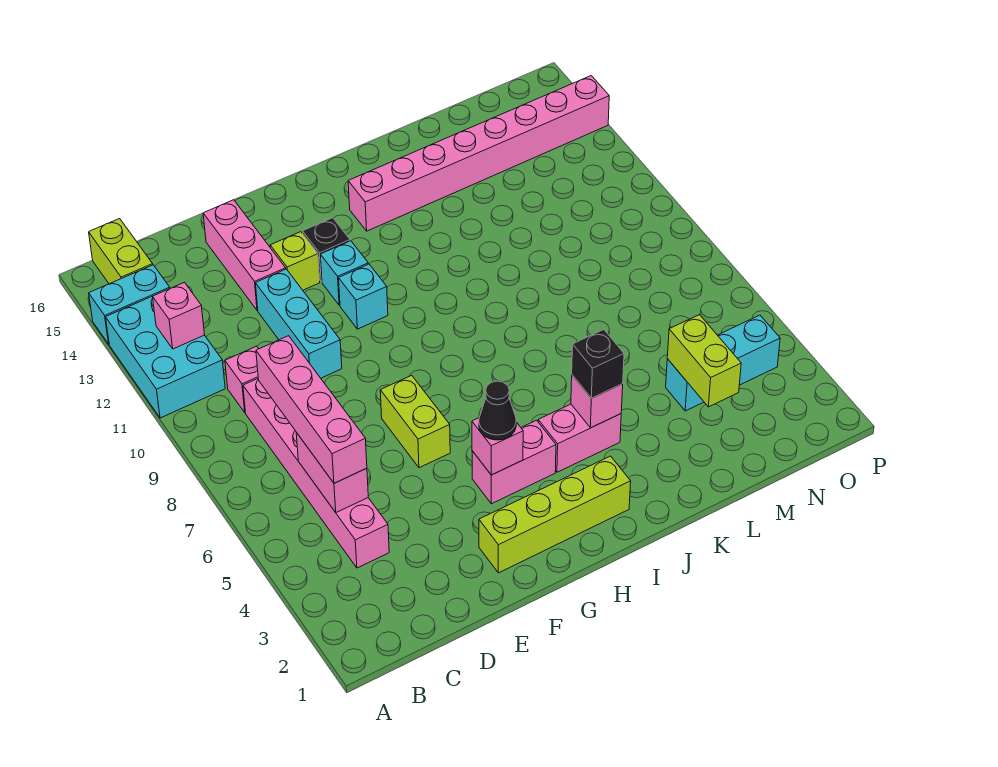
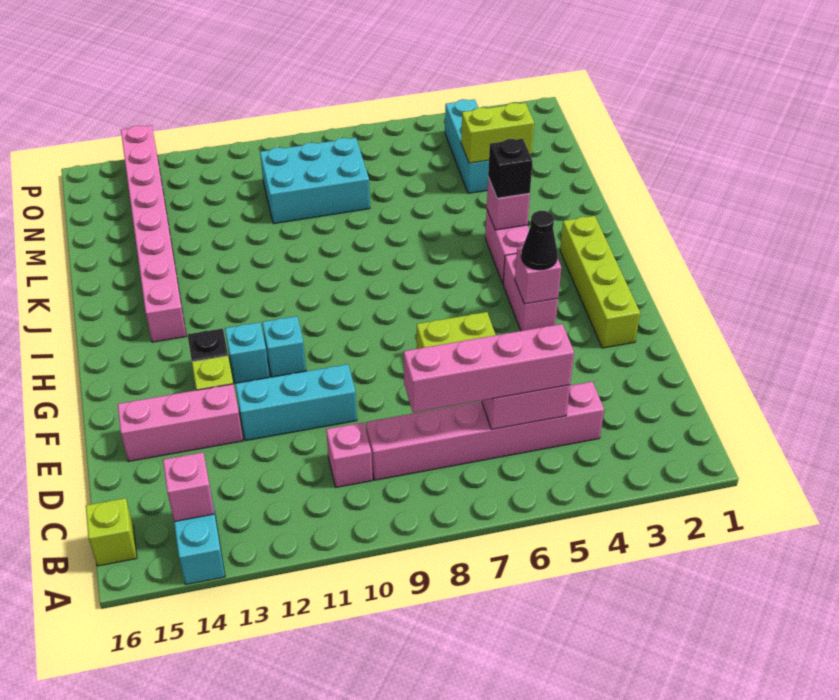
cyan 2x3 brick [106,296,225,418] -> cyan 2x3 brick moved to [260,138,370,224]
pink 1x1 brick [153,282,205,349] -> pink 1x1 brick moved to [163,452,214,522]
lime 1x2 brick [89,219,153,284] -> lime 1x1 brick [86,498,137,566]

